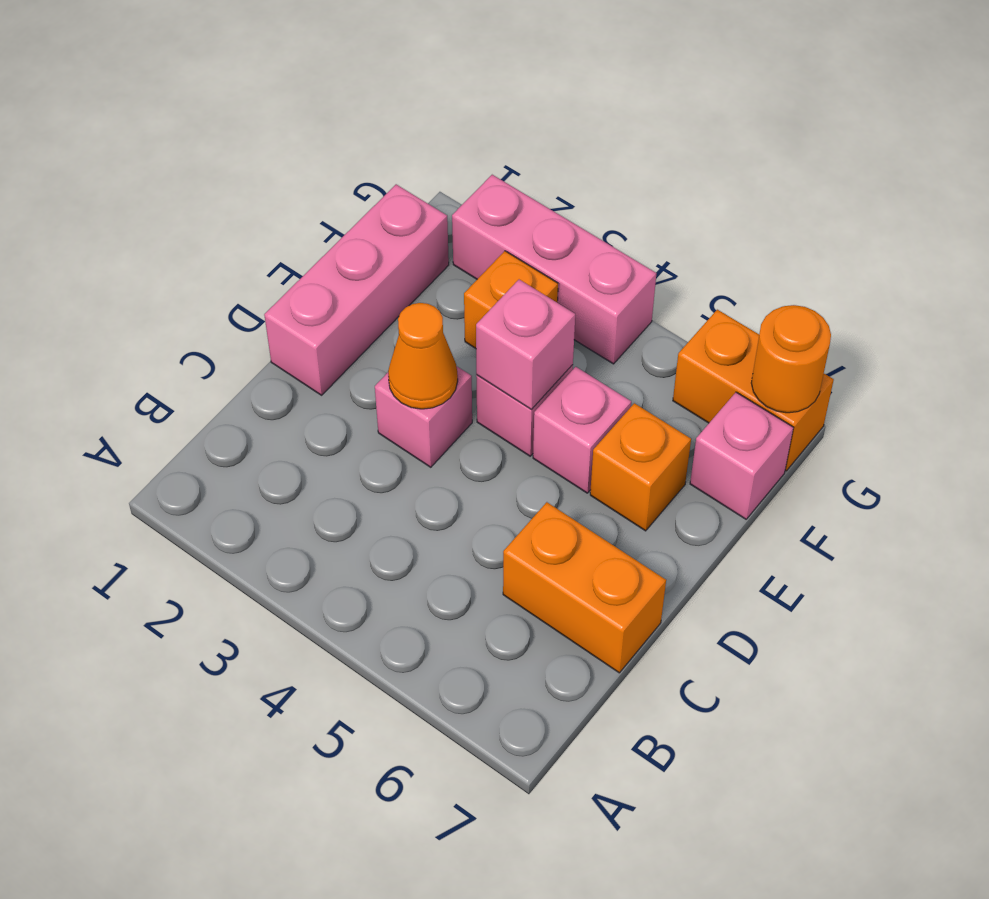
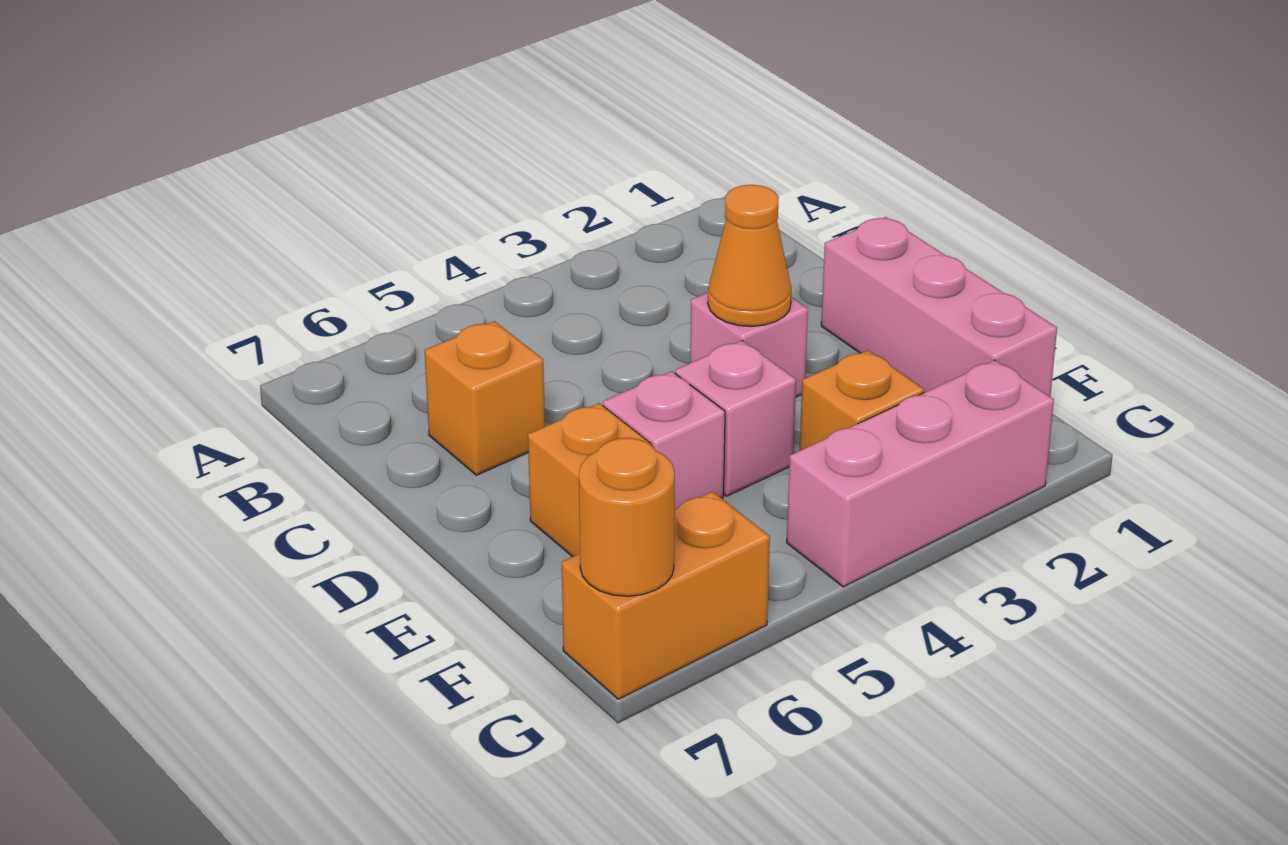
orange 1x2 brick [503,502,666,673] -> orange 1x1 brick [425,321,545,475]
pink 1x1 brick [476,280,575,409] -> none
pink 1x1 brick [690,392,794,519] -> none

